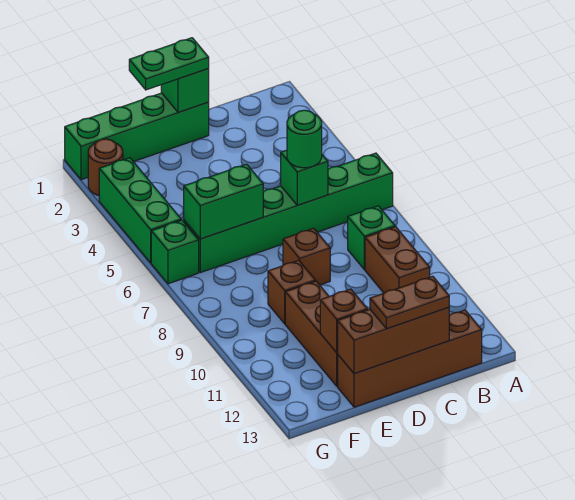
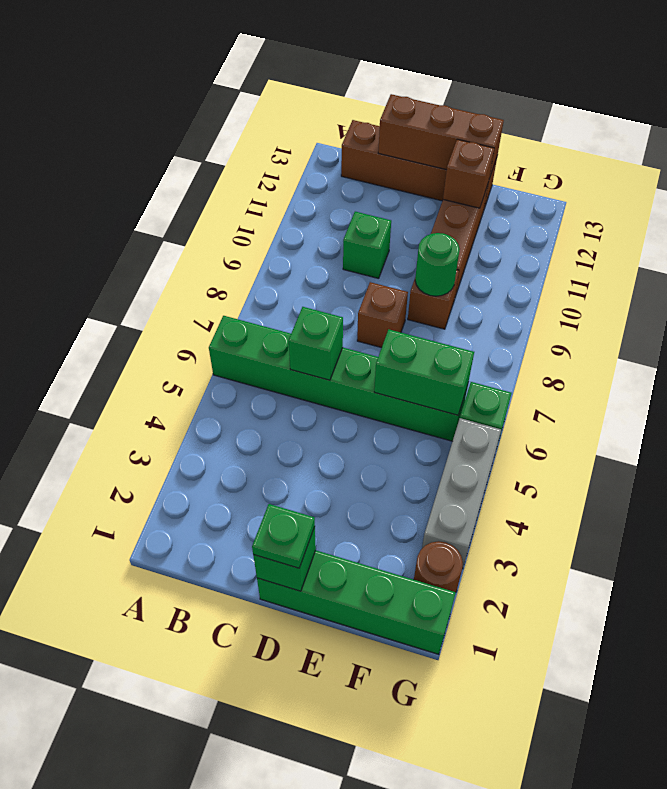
green 1x1 brick [348,206,395,269] -> green 1x1 brick moved to [343,212,391,278]
brown 1x2 brick [365,227,430,293] -> none
green 1x1 round brick [287,110,322,168] -> green 1x1 round brick moved to [415,233,460,296]
brown 1x2 plate [370,276,449,329] -> none
green 1x2 plate [129,38,209,90] -> green 1x1 plate [252,504,315,568]
green 1x3 brick [99,158,181,263] -> grey 1x3 brick [422,418,501,569]

